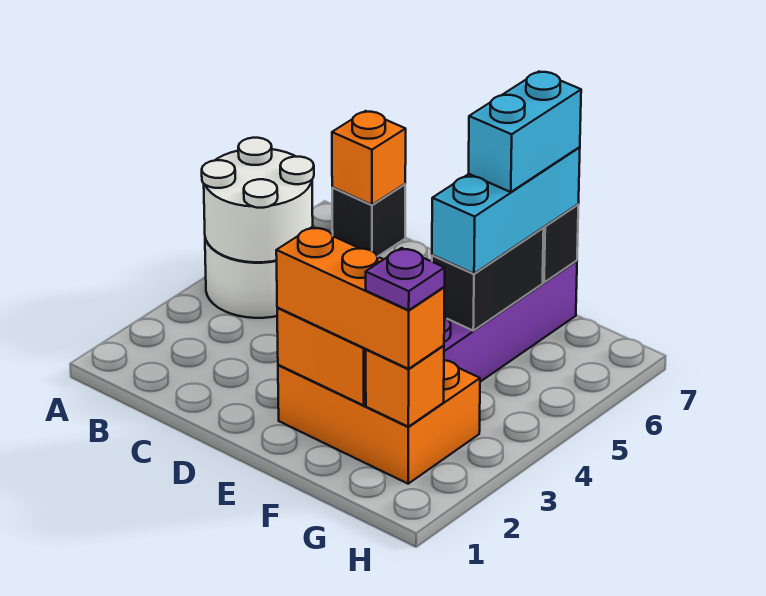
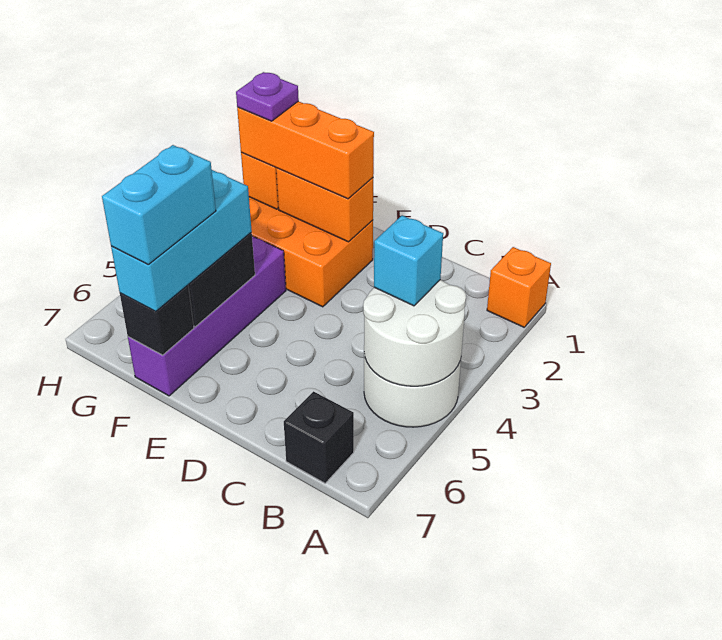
none -> cyan 1x1 brick [374,215,443,306]
orange 1x1 brick [332,111,406,205] -> orange 1x1 brick moved to [487,247,551,327]

